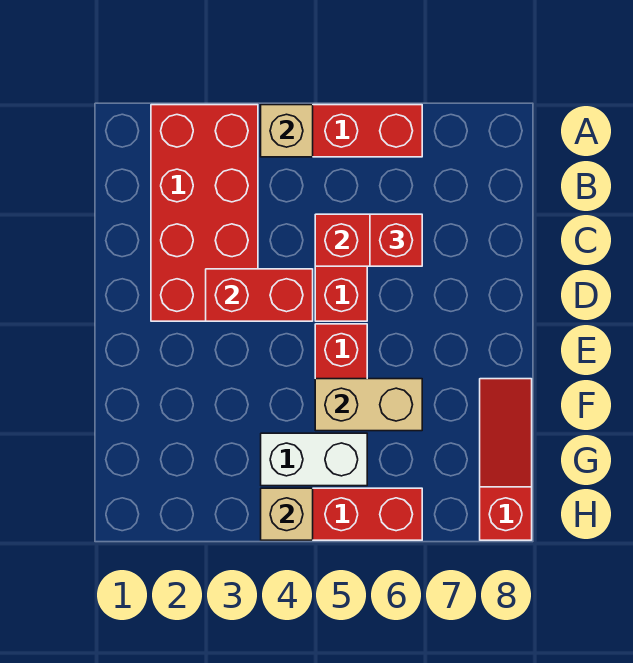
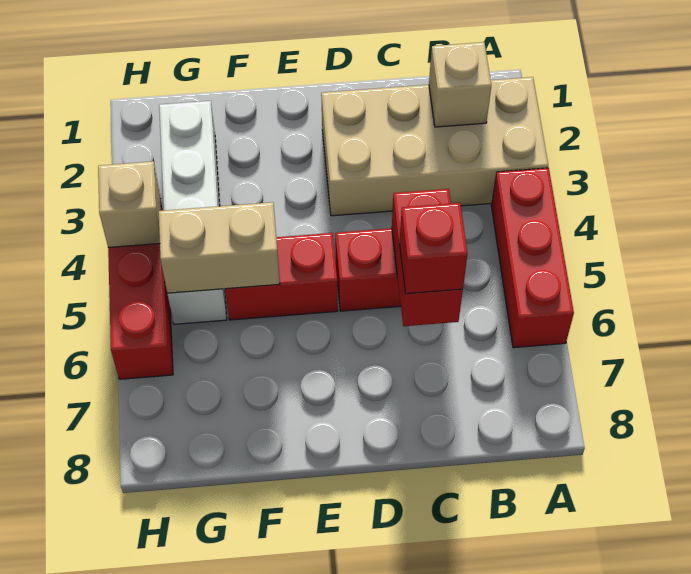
red 2x4 brick [151,105,258,321] -> tan 2x4 brick [321,77,548,216]
tan 1x1 brick [261,105,313,157] -> tan 1x1 brick moved to [429,42,491,127]
red 1x2 brick [206,269,313,321] -> none
tan 1x2 brick [315,379,422,431] -> tan 1x2 brick turned to [159,202,280,293]
red 1x3 slope [480,379,532,540] -> none
white 1x2 brick [261,433,367,486] -> white 1x4 brick [159,101,227,324]

